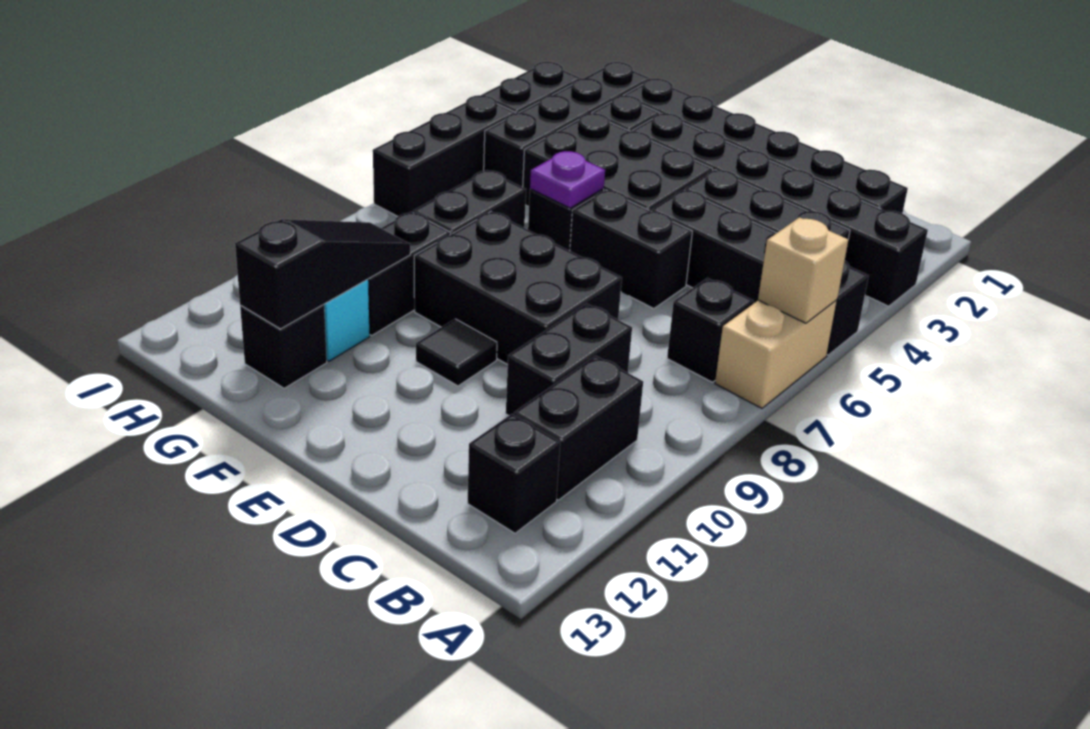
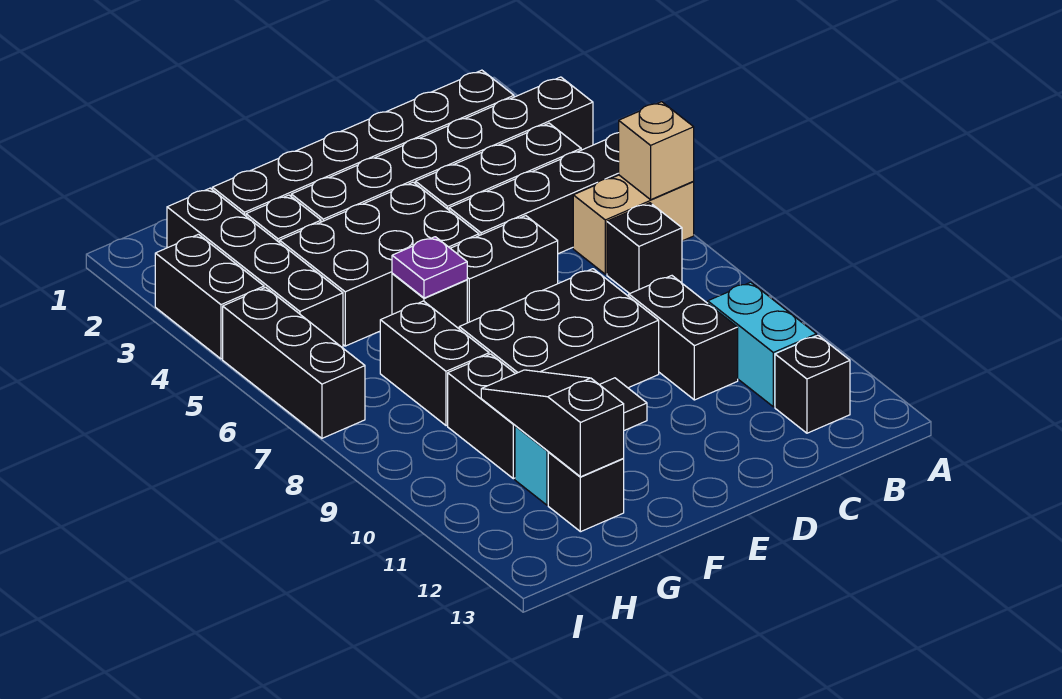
tan 1x2 brick [715,300,837,408] -> tan 1x2 brick turned to [573,175,694,274]
black 1x2 brick [514,356,643,500] -> cyan 1x2 brick [708,282,816,407]

